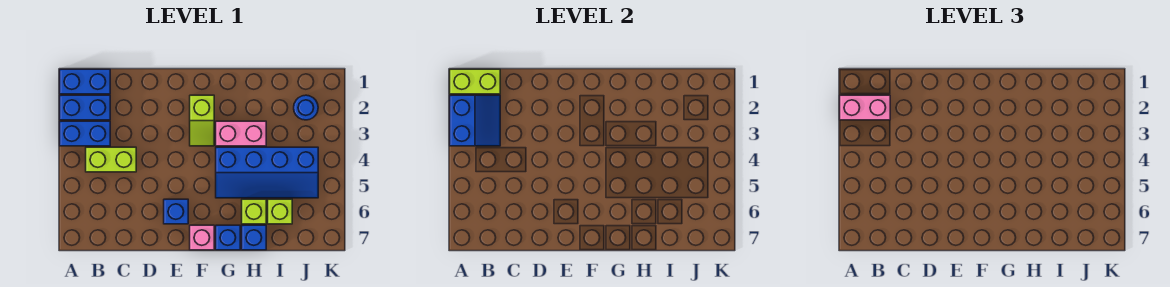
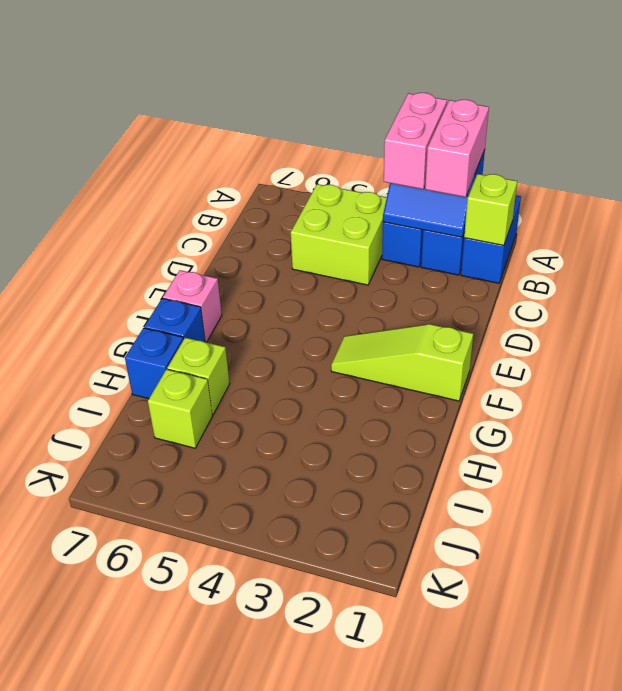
lime 1x2 brick [450,69,500,94] -> lime 1x1 brick [464,174,517,245]
lime 1x2 brick [86,147,136,172] -> lime 2x2 brick [291,184,387,285]
blue 1x1 brick [164,199,188,224] -> none
lime 1x2 slope [190,95,214,146] -> lime 1x3 slope [331,324,473,401]
pink 1x2 brick [216,121,266,146] -> pink 1x2 brick moved to [384,93,447,189]
blue 2x4 slope [216,147,318,198] -> none
blue 1x1 round brick [294,95,318,120] -> none

